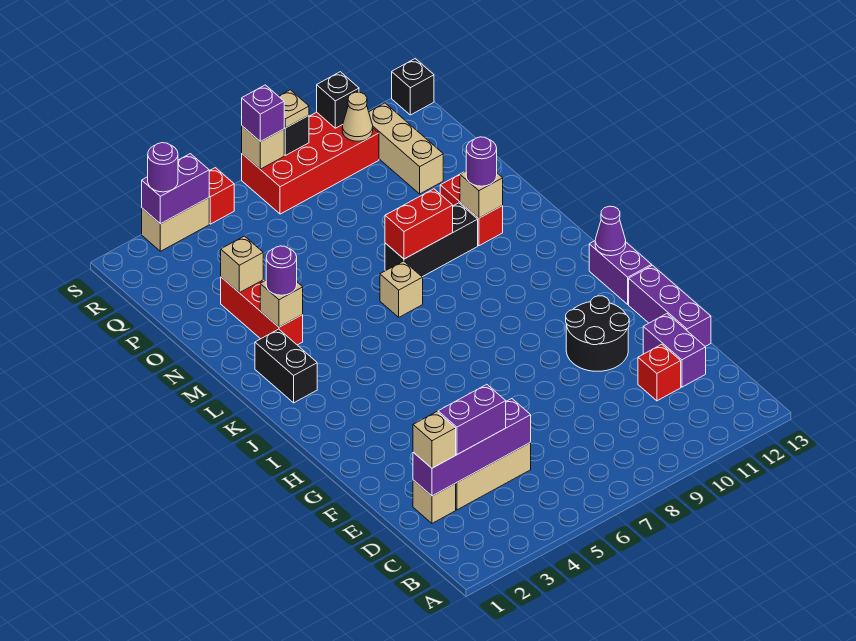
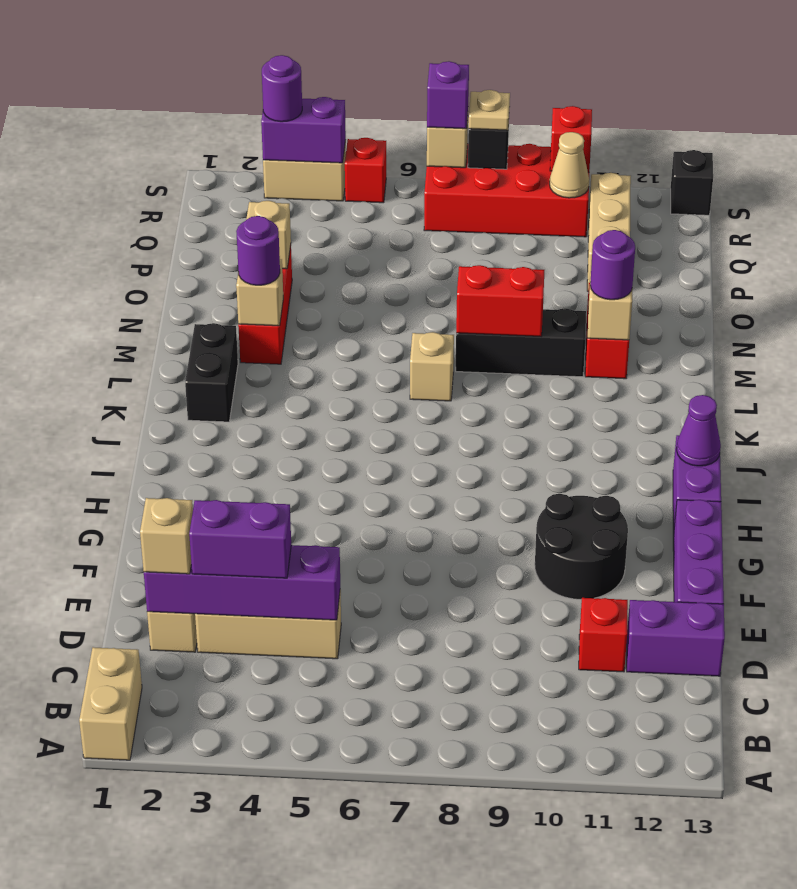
none -> tan 1x2 brick [79,647,142,760]
purple 1x2 brick [643,314,706,387] -> purple 1x2 brick turned to [627,600,725,676]
black 1x1 brick [317,72,359,128] -> red 1x1 brick [550,106,592,172]

